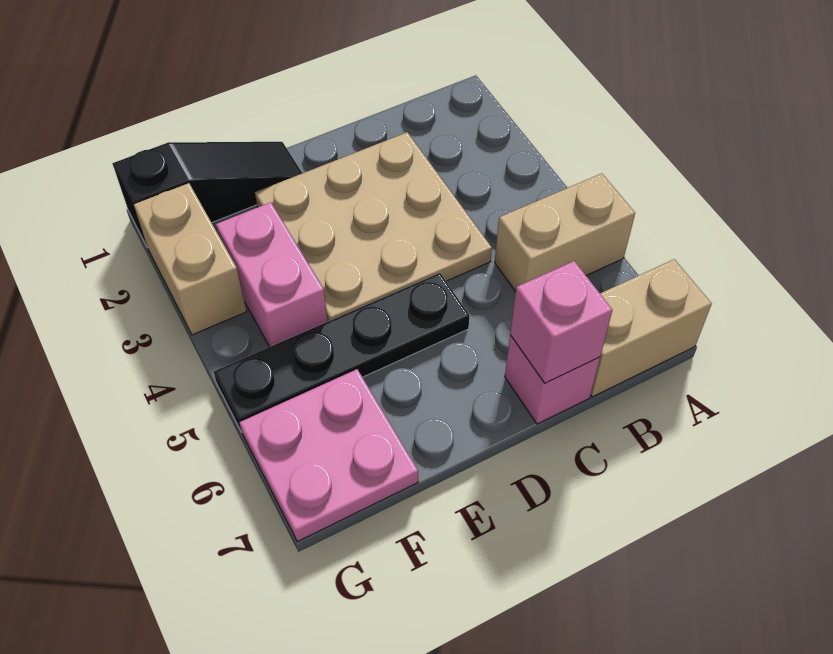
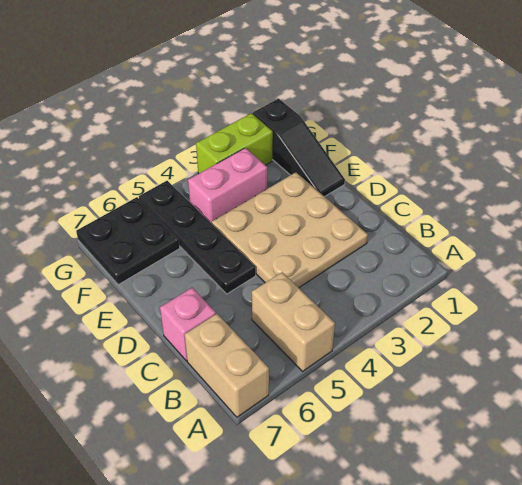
pink 1x1 brick [510,261,612,383] -> none
pink 2x2 plate [239,369,418,542] -> black 2x2 plate [76,197,180,285]
tan 1x2 brick [134,183,247,335] -> lime 1x2 brick [196,113,273,174]

